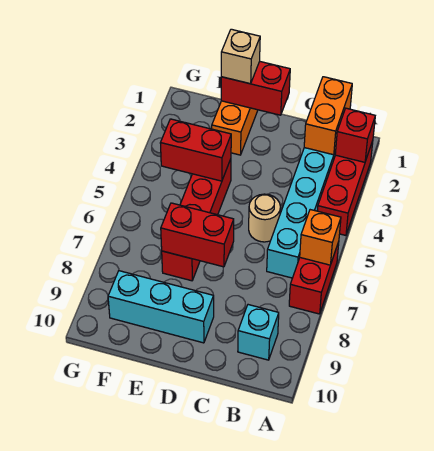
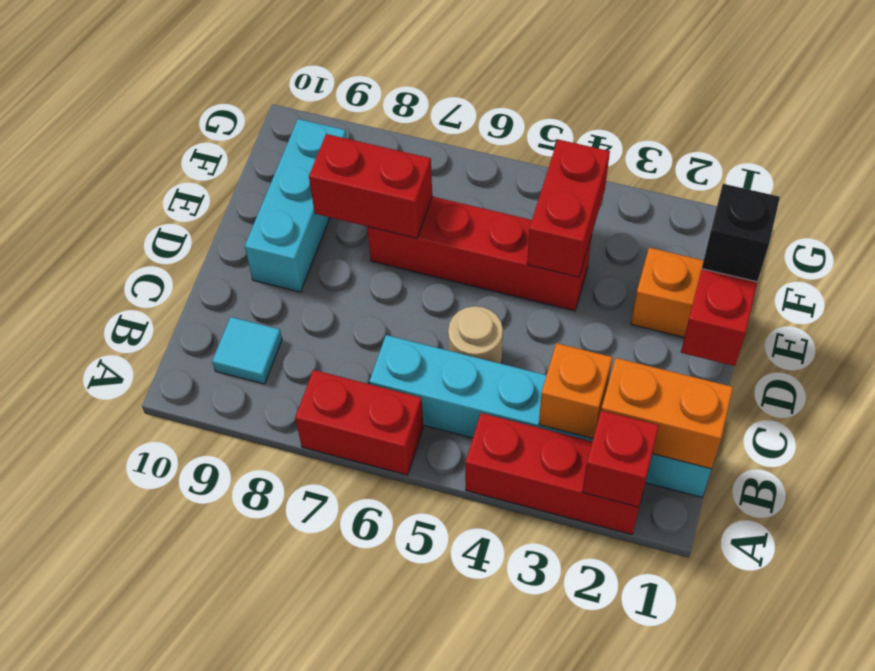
orange 1x1 brick [300,210,341,265] -> orange 1x1 brick moved to [539,343,612,438]
cyan 1x1 brick [238,305,279,360] -> cyan 1x1 tile [212,317,282,384]
red 1x2 brick [161,203,234,267] -> red 1x2 brick turned to [309,134,432,238]
tan 1x1 brick [221,29,260,84] -> black 1x1 brick [702,184,780,282]

